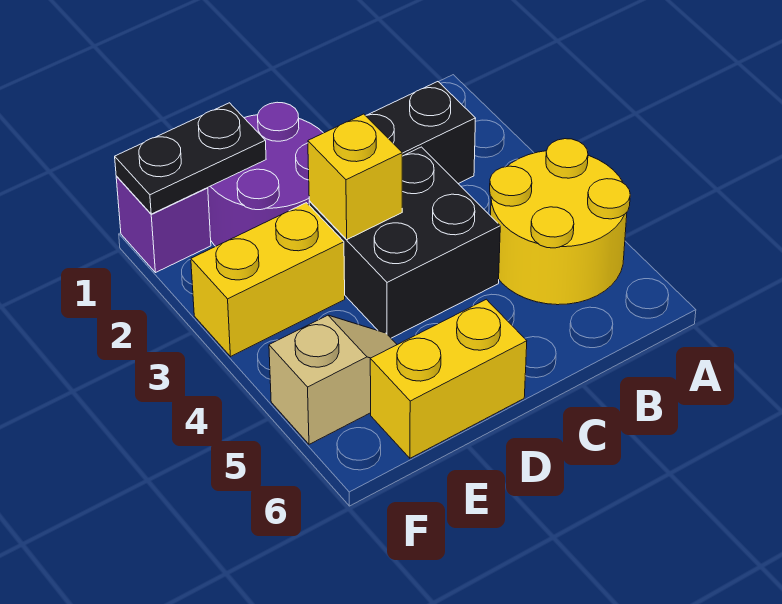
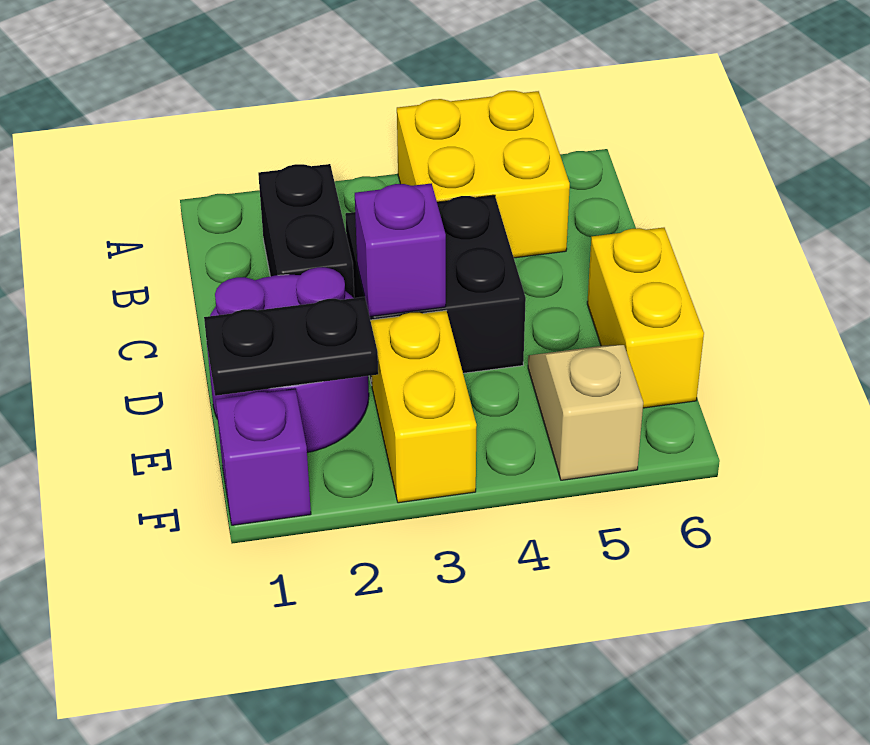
yellow 2x2 round brick [490,139,630,305] -> yellow 2x2 brick [397,91,570,258]
yellow 1x1 brick [308,114,402,240] -> purple 1x1 brick [355,183,446,317]
black 1x2 plate [115,103,266,214] -> black 1x2 plate turned to [204,297,378,396]

